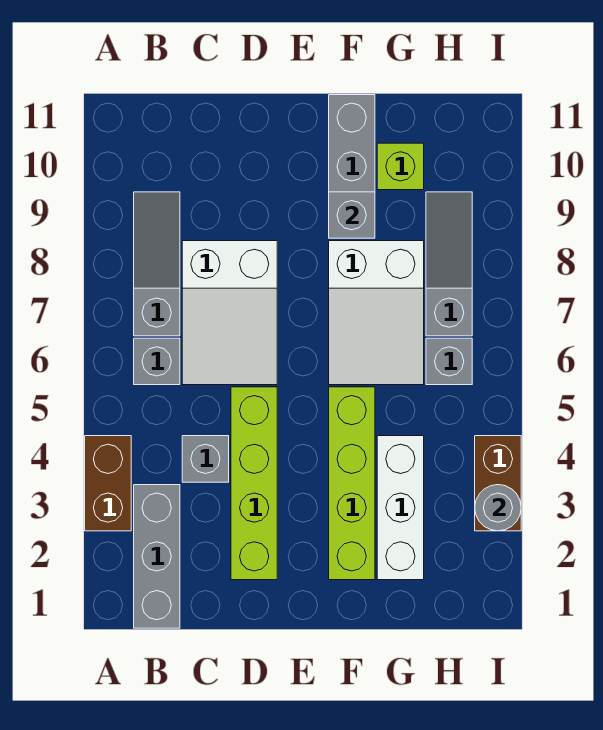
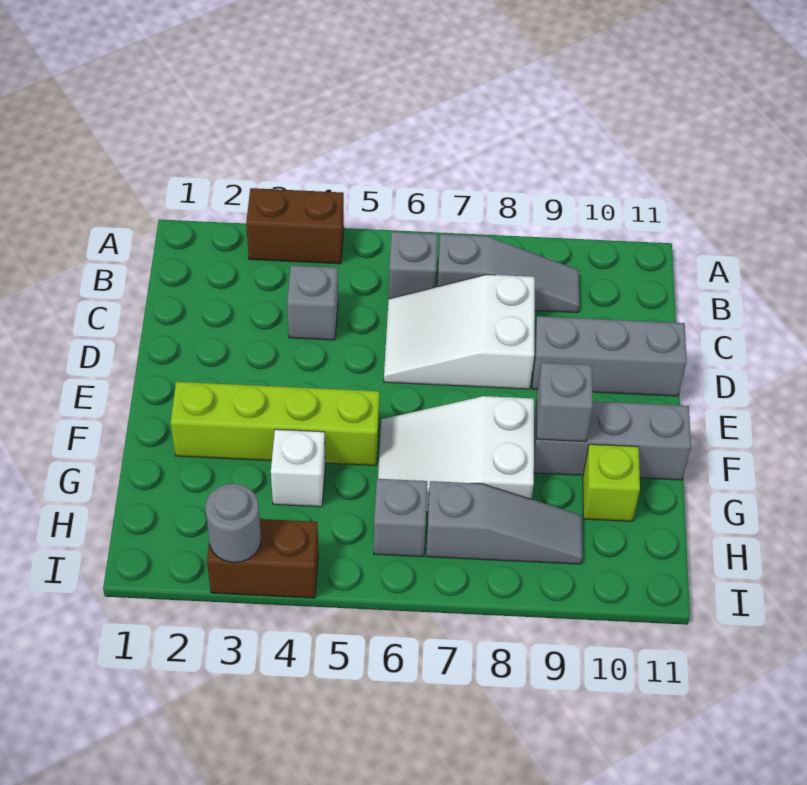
grey 1x3 brick [134,485,180,628] -> grey 1x3 brick moved to [532,316,687,396]
lime 1x4 brick [231,387,277,580] -> none
white 1x3 brick [377,436,424,580] -> white 1x1 brick [271,429,325,507]

